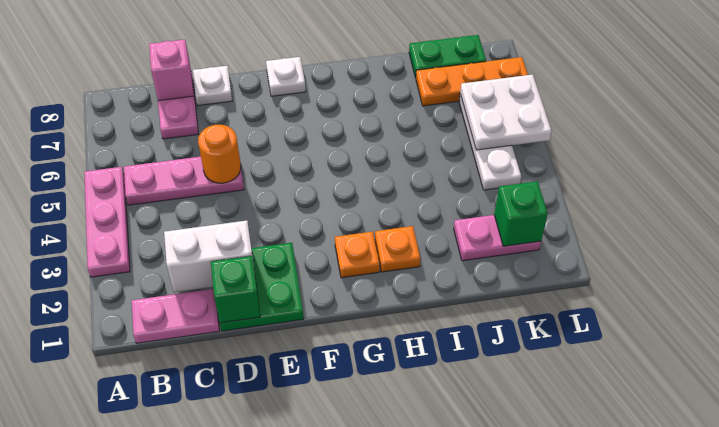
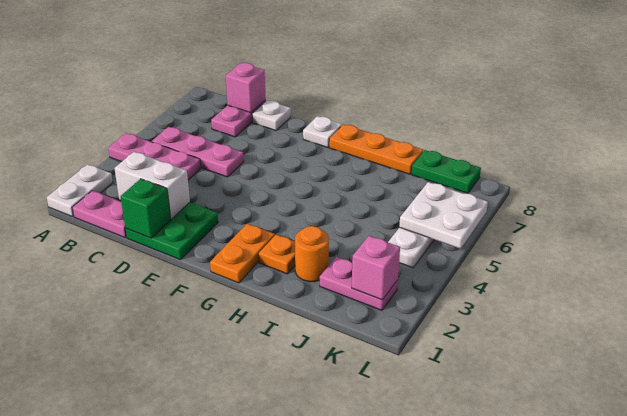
none -> white 1x2 plate [47,164,113,217]
pink 1x3 plate [84,167,130,277] -> pink 1x3 plate turned to [108,133,201,180]
orange 1x1 round brick [198,125,241,183] -> orange 1x1 round brick moved to [295,226,329,282]
orange 1x1 plate [335,232,380,278] -> orange 1x2 plate [210,224,275,283]
orange 1x3 plate [416,57,528,106] -> orange 1x3 plate moved to [329,124,423,174]
green 1x1 brick [494,181,548,246] -> pink 1x1 brick [352,236,400,300]

